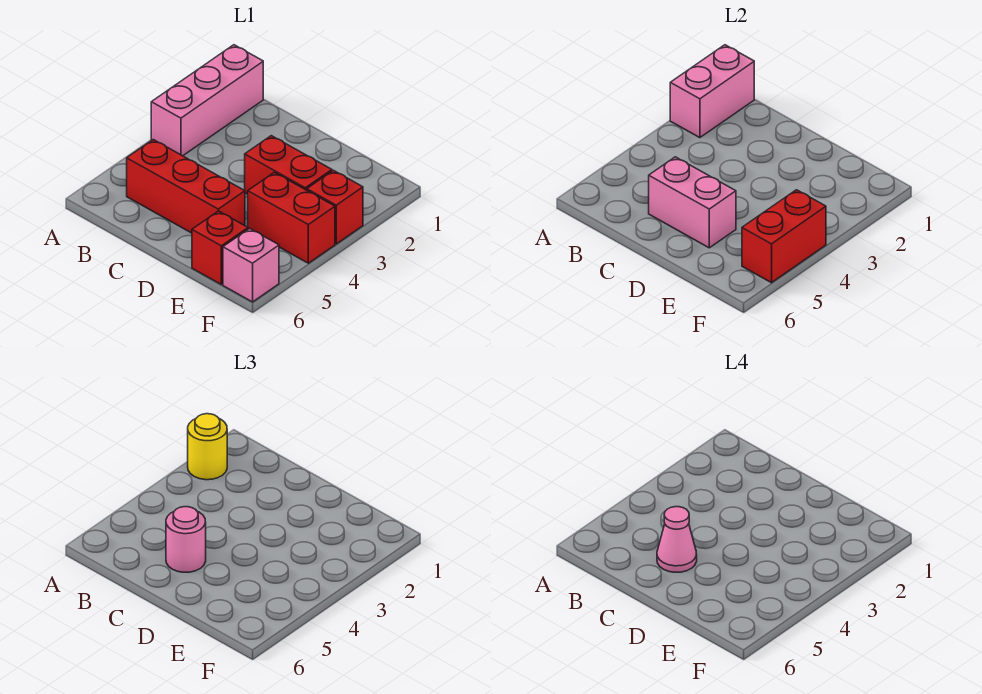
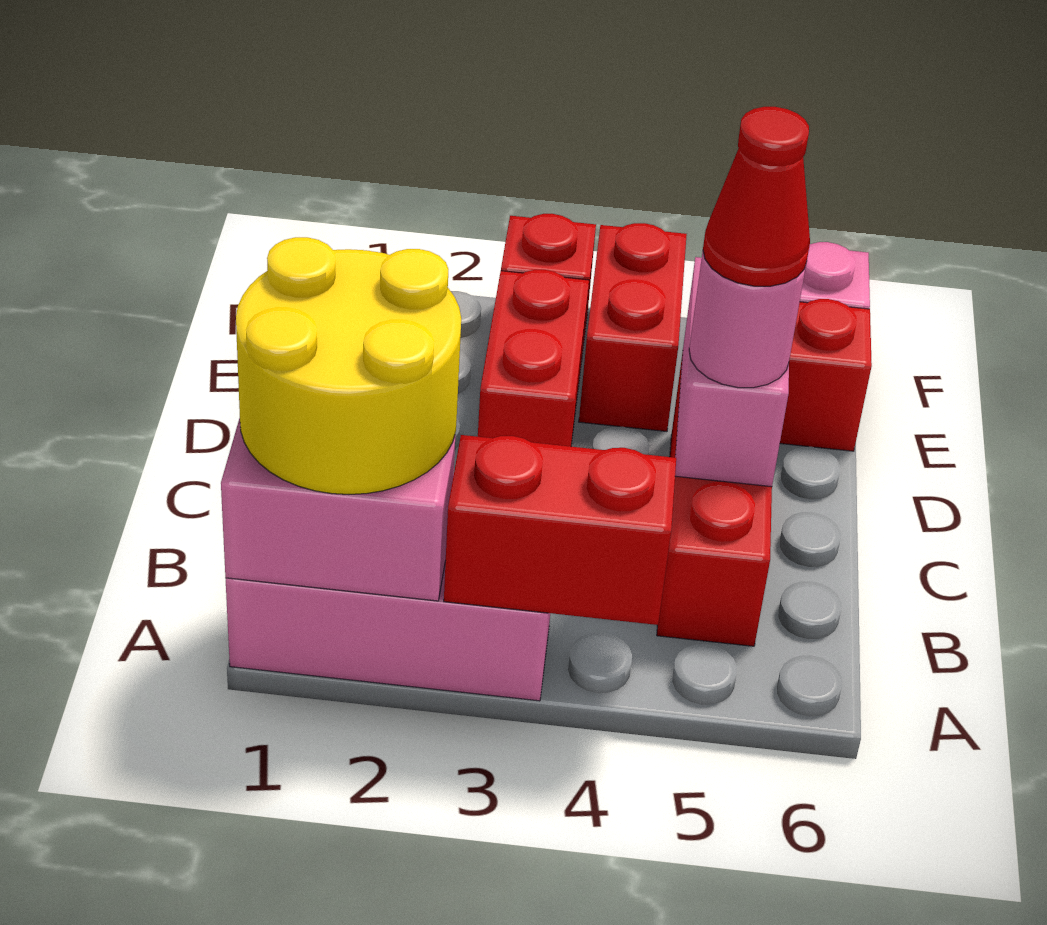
yellow 1x1 round brick [188,414,227,480] -> yellow 2x2 round brick [236,237,461,494]
pink 1x1 cone [657,507,697,572] -> red 1x1 cone [703,107,810,286]
red 1x2 brick [742,190,826,283] -> red 1x2 brick moved to [444,435,676,625]

